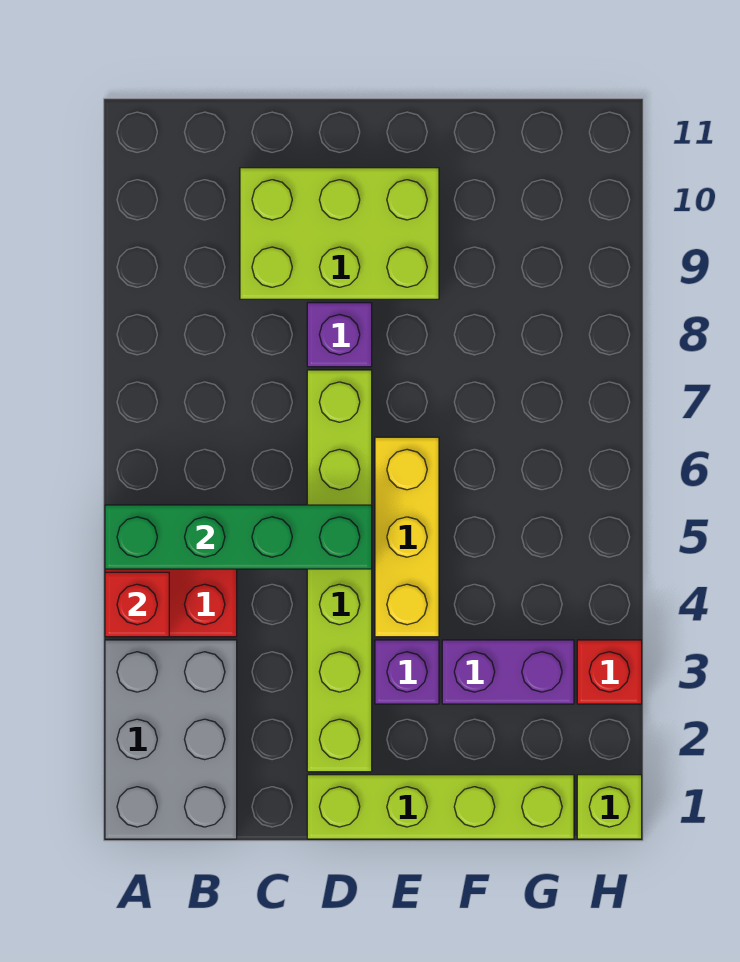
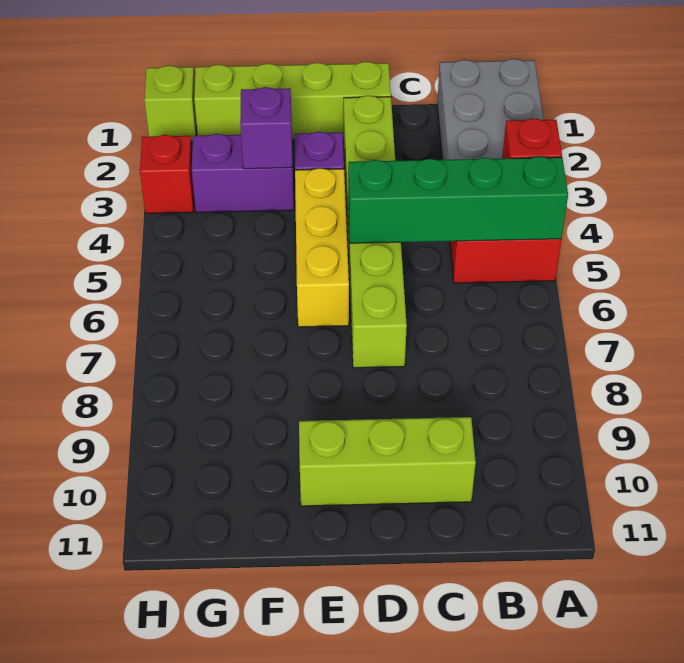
lime 2x3 brick [240,168,439,299] -> lime 1x3 brick [299,417,476,506]
purple 1x1 brick [307,303,372,367] -> purple 1x1 brick moved to [240,87,293,169]

